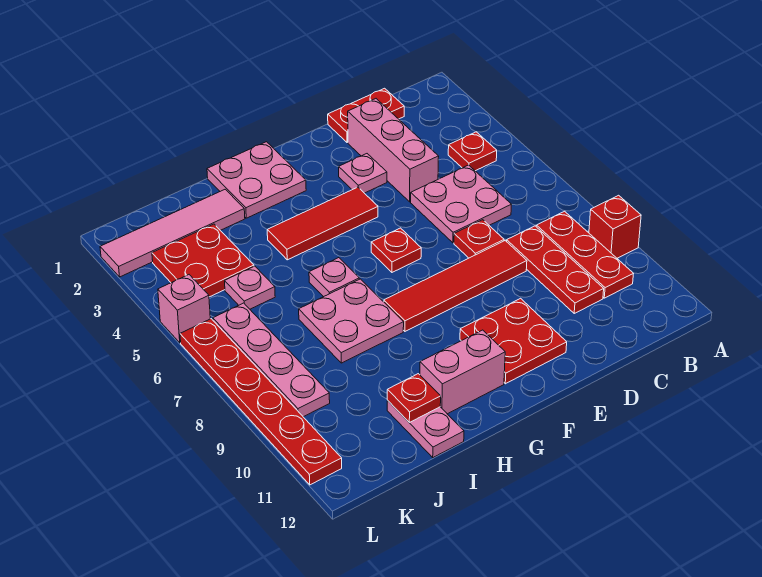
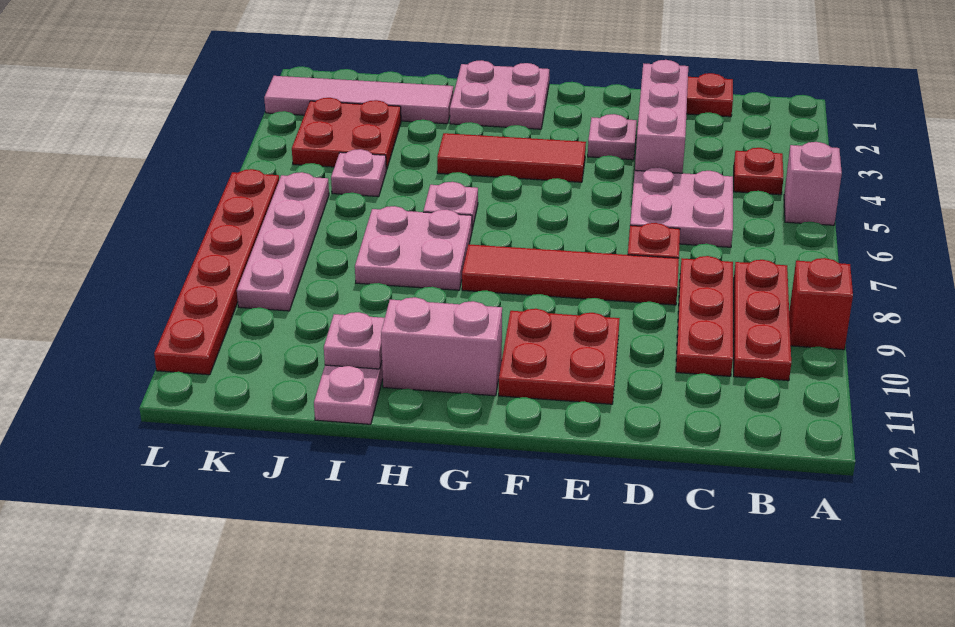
red 1x1 plate [371,228,421,272] -> none
red 1x1 plate [387,374,441,422] -> pink 1x1 plate [324,312,385,369]
pink 1x1 brick [158,275,210,343] -> pink 1x1 brick moved to [784,142,842,225]

